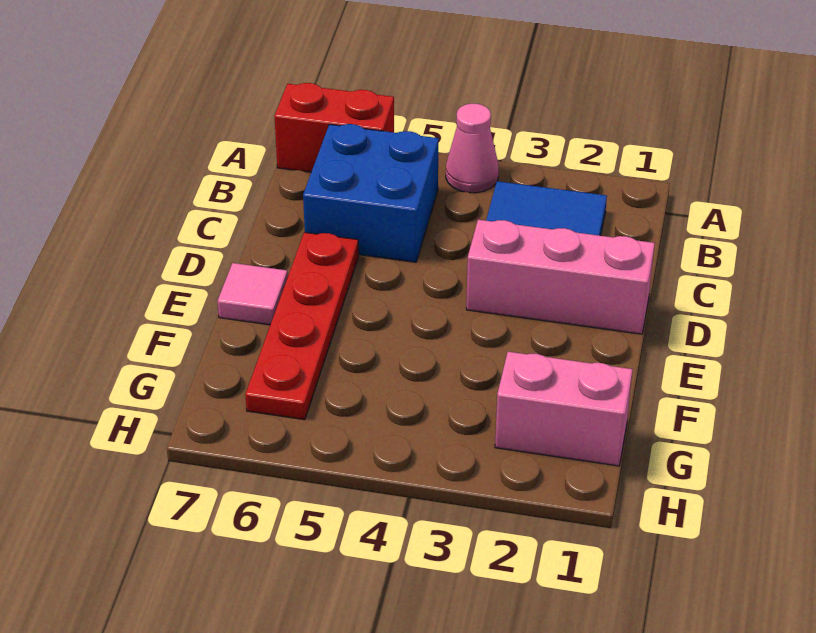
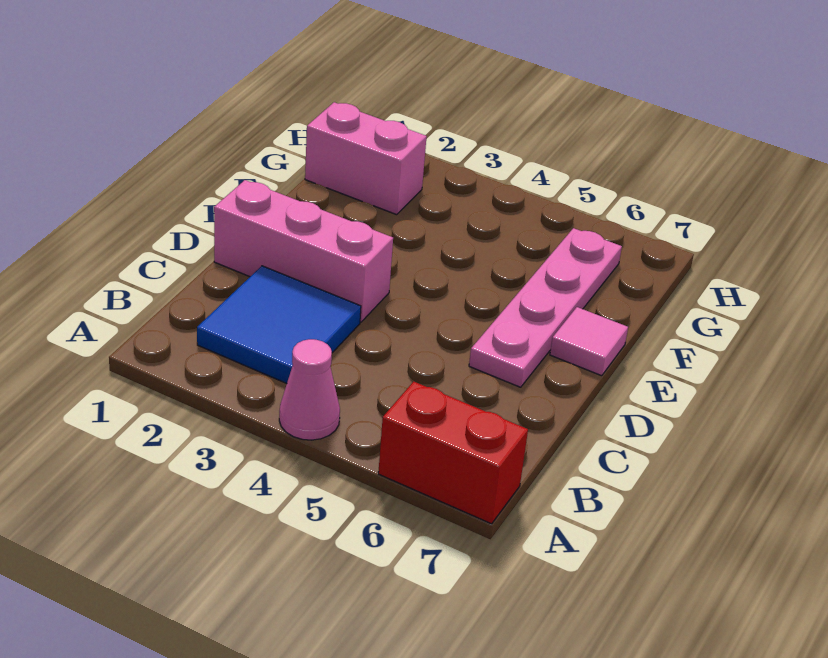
blue 2x2 brick [303,124,439,262] -> none
red 1x4 plate [245,232,359,420] -> pink 1x4 plate [469,228,622,387]

